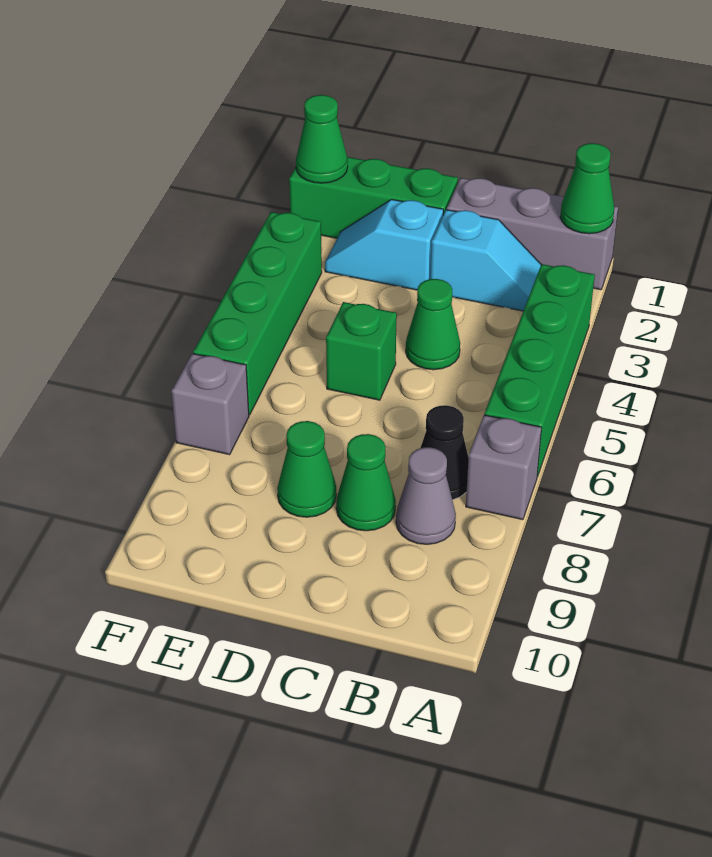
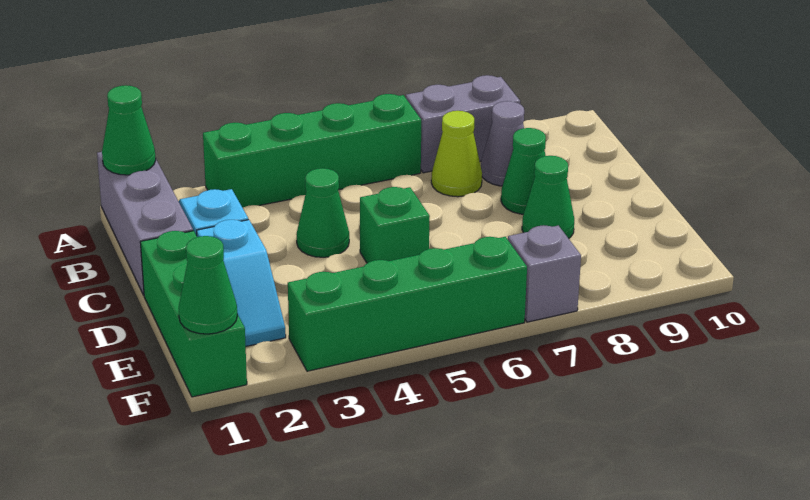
grey 1x1 brick [466,415,542,520] -> grey 1x2 brick [406,75,520,173]
black 1x1 cone [420,405,468,500] -> lime 1x1 cone [431,111,482,197]

